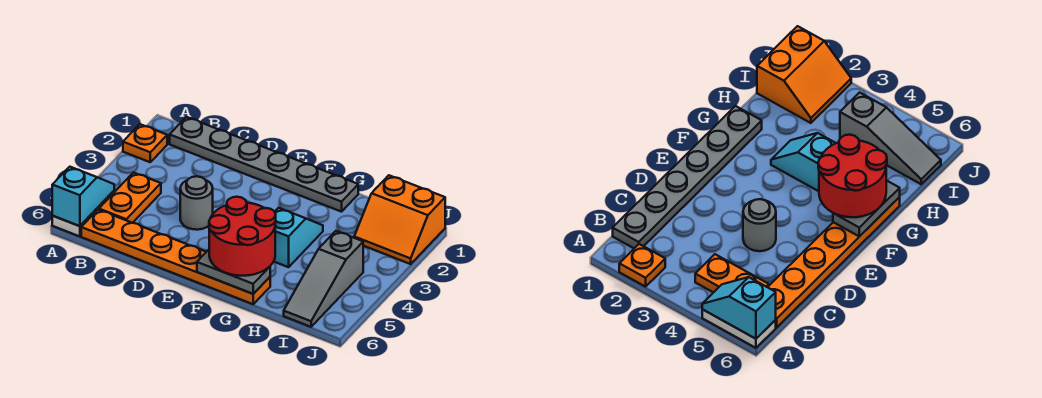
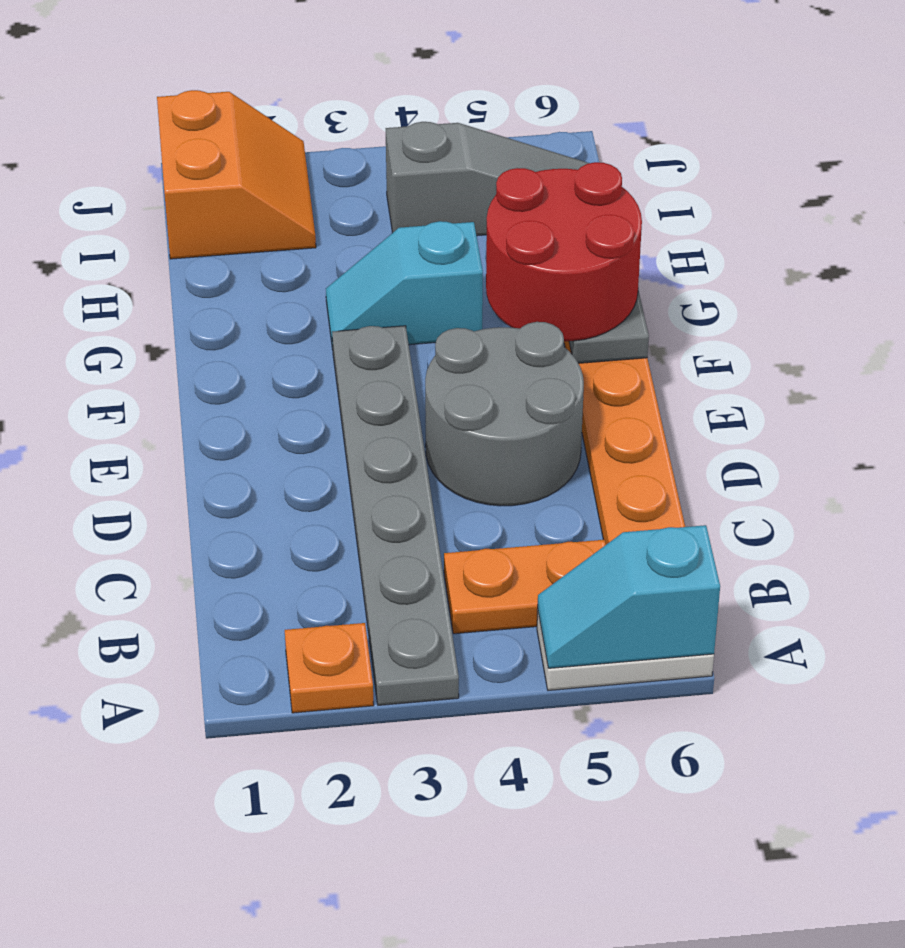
grey 1x6 plate [170,117,358,212] -> grey 1x6 plate moved to [332,326,459,705]
grey 1x1 round brick [180,176,213,230] -> grey 2x2 round brick [425,322,584,506]

